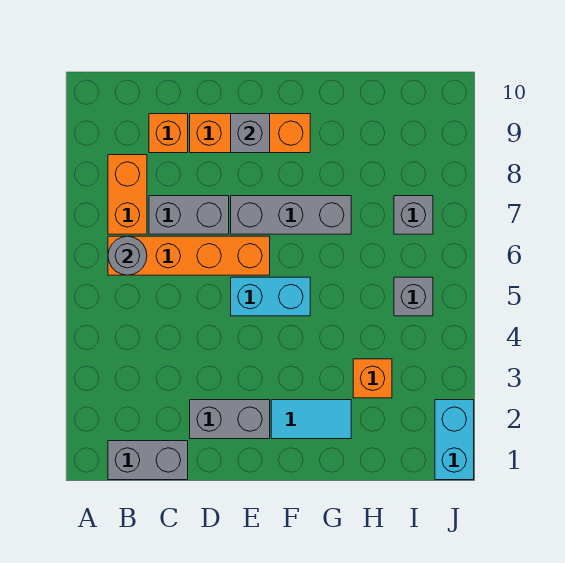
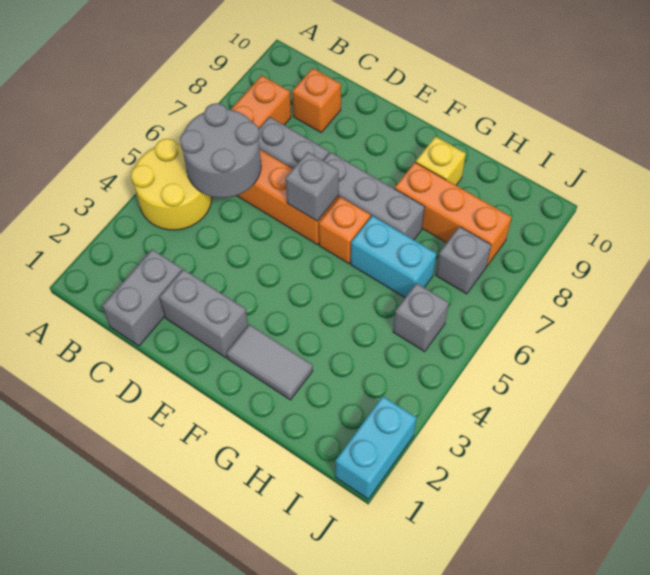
none -> yellow 2x2 round brick [131,139,212,230]
grey 1x2 brick [108,441,188,480] -> grey 1x2 brick turned to [102,249,182,346]
grey 1x1 round brick [108,236,147,275] -> grey 2x2 round brick [180,103,261,198]
orange 1x3 brick [190,114,310,153] -> orange 1x3 brick moved to [395,162,512,266]
cyan 1x2 brick [231,277,310,316] -> cyan 1x2 brick moved to [351,216,436,297]
grey 1x1 brick [231,114,270,153] -> grey 1x1 brick moved to [285,152,339,221]
cyan 1x2 tile [271,400,351,439] -> grey 1x2 tile [226,324,313,400]
none -> yellow 1x1 brick [416,137,466,185]
orange 1x1 brick [353,359,392,398] -> orange 1x1 brick moved to [319,197,371,264]

